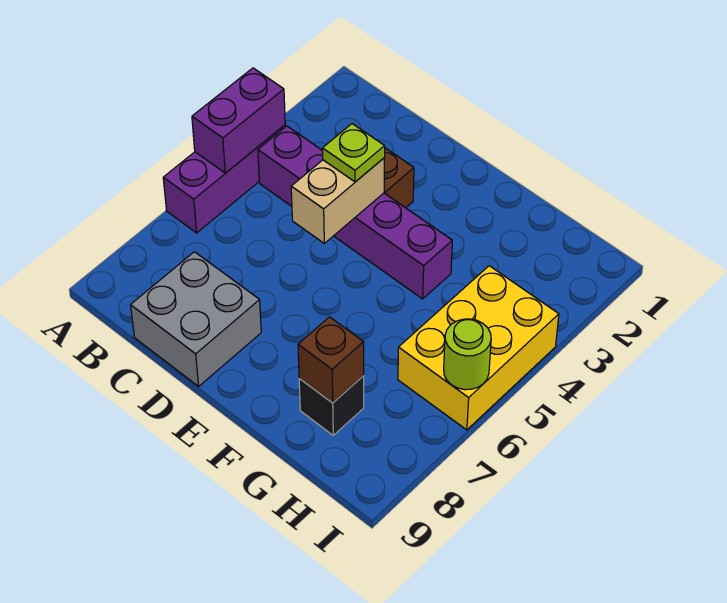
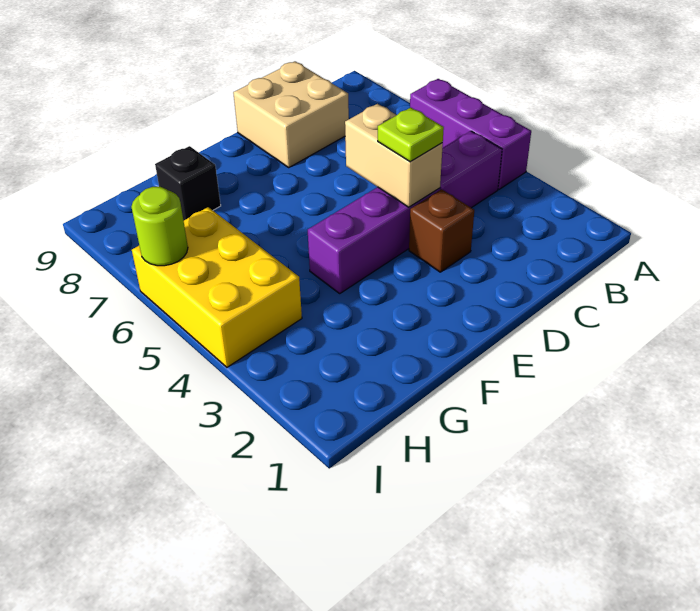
purple 1x2 brick [192,68,285,173] -> none
grey 2x2 brick [131,252,261,386] -> tan 2x2 brick [233,61,349,167]
brown 1x1 brick [298,317,364,403] -> none

